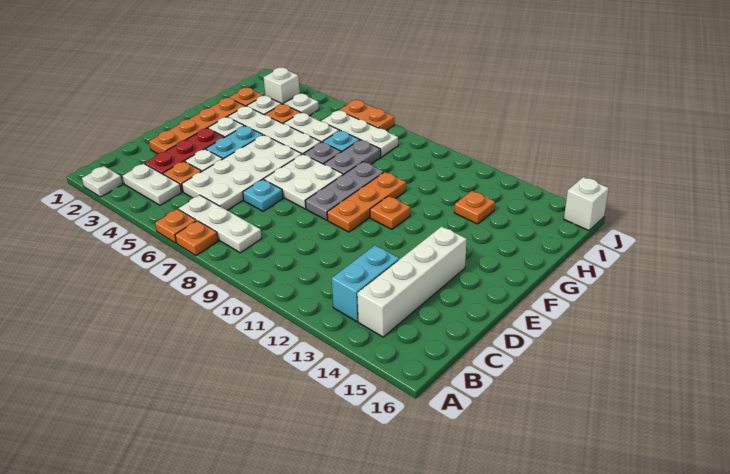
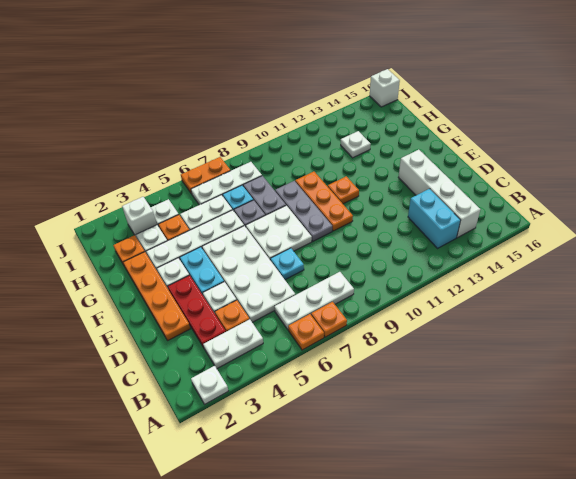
orange 1x1 plate [454,191,495,224] -> white 1x1 plate [341,131,371,158]

